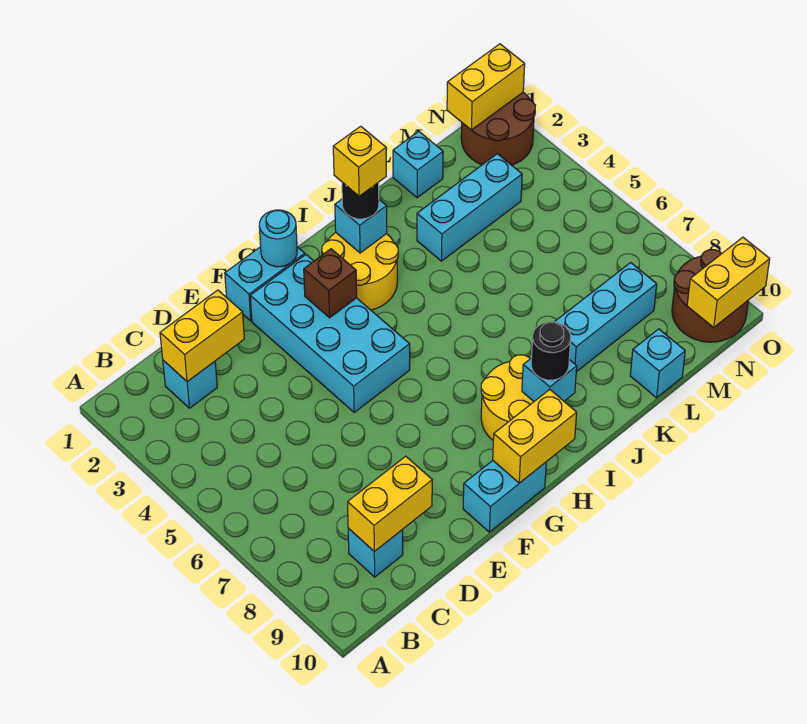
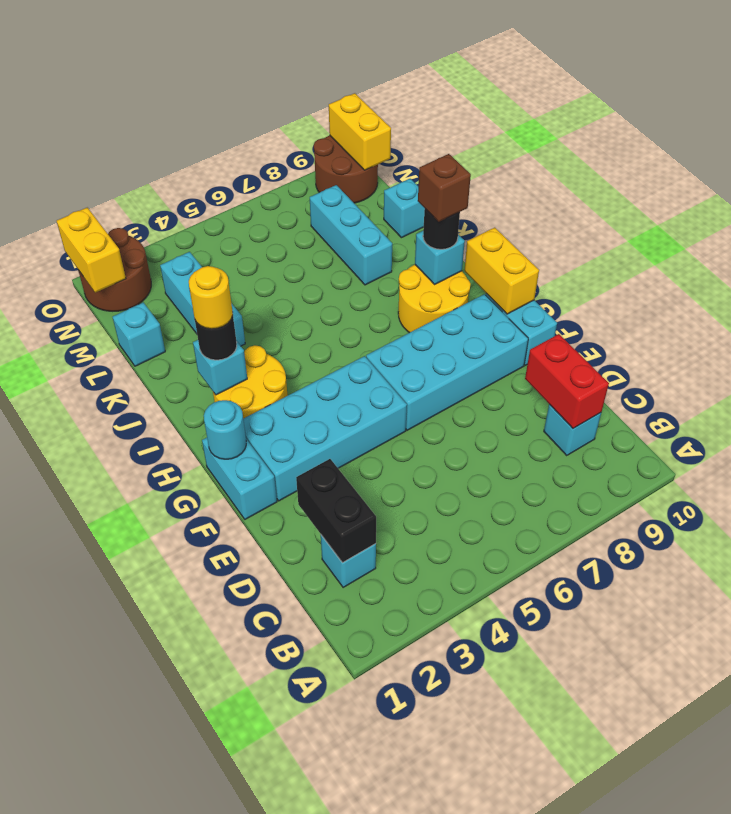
yellow 1x2 brick [160,290,244,382] -> black 1x2 brick [296,459,376,563]
yellow 1x2 brick [348,456,432,552] -> red 1x2 brick [525,334,609,428]
none -> cyan 2x4 brick [366,294,528,430]
brown 1x1 brick [304,249,357,318] -> brown 1x1 brick moved to [418,154,471,222]
yellow 1x1 brick [333,126,386,196] -> yellow 1x1 round brick [189,266,233,329]

